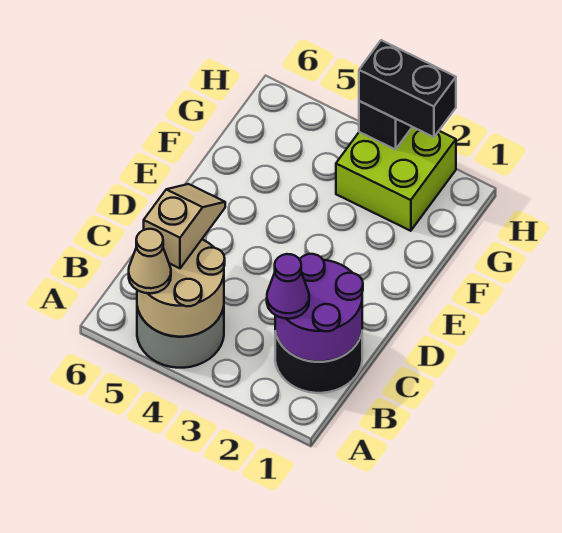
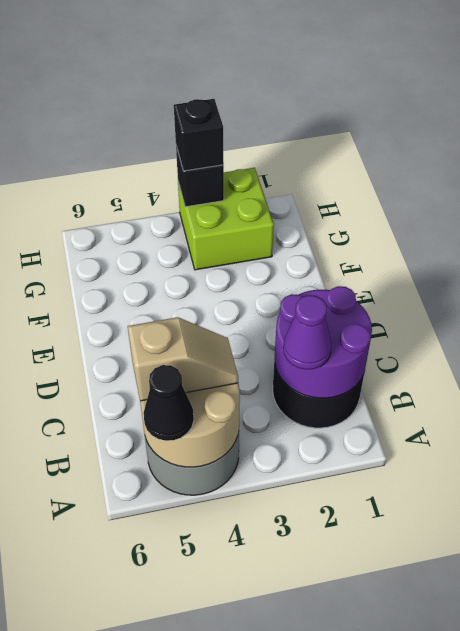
tan 1x1 cone [129,229,171,293] -> black 1x1 cone [144,365,194,441]
tan 1x2 slope [144,184,225,268] -> tan 1x2 slope turned to [128,317,238,401]
black 1x2 brick [359,40,456,137] -> black 1x1 brick [174,99,224,171]

